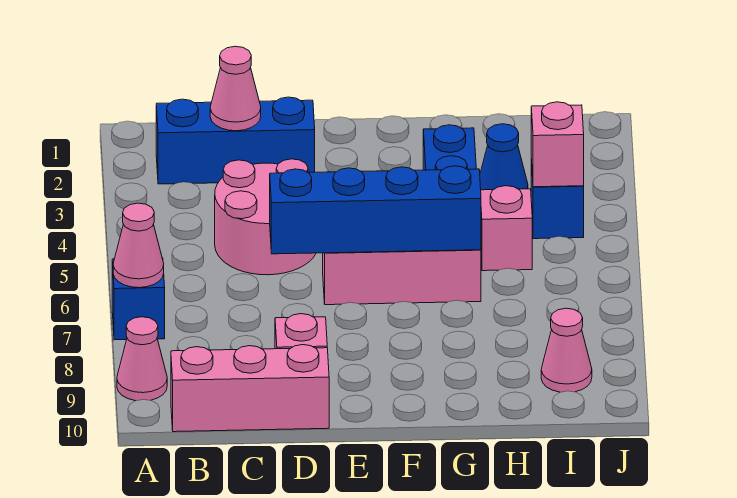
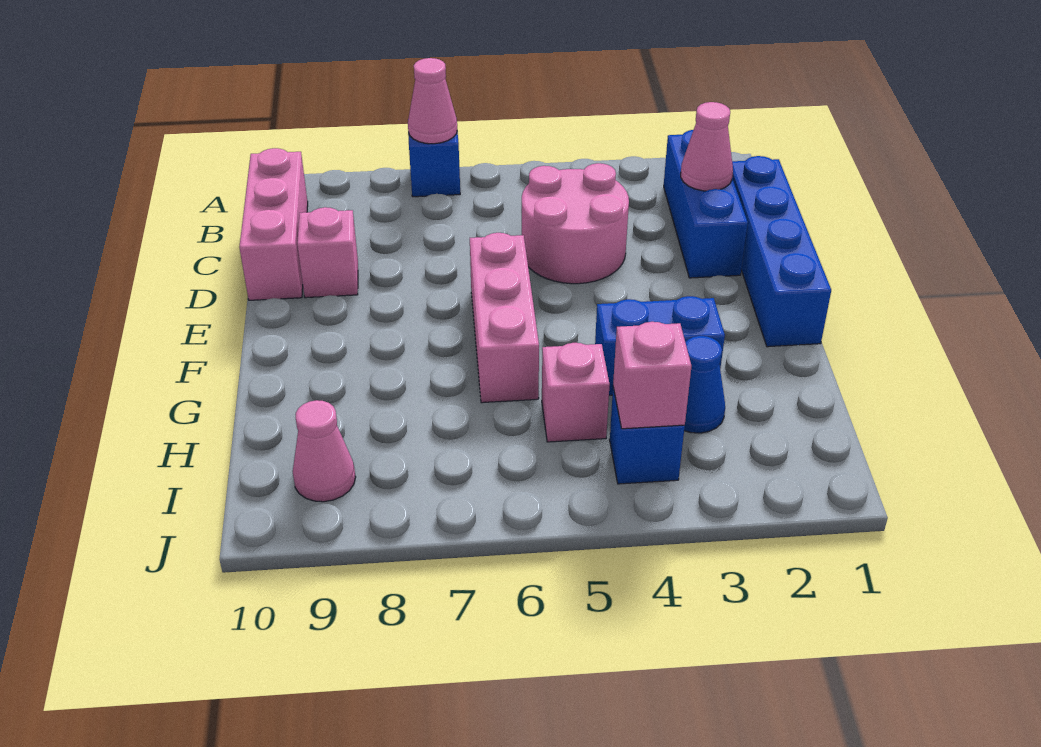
pink 1x1 cone [117,317,167,401] -> none
blue 1x4 brick [270,166,481,254] -> blue 1x4 brick moved to [732,156,831,347]

